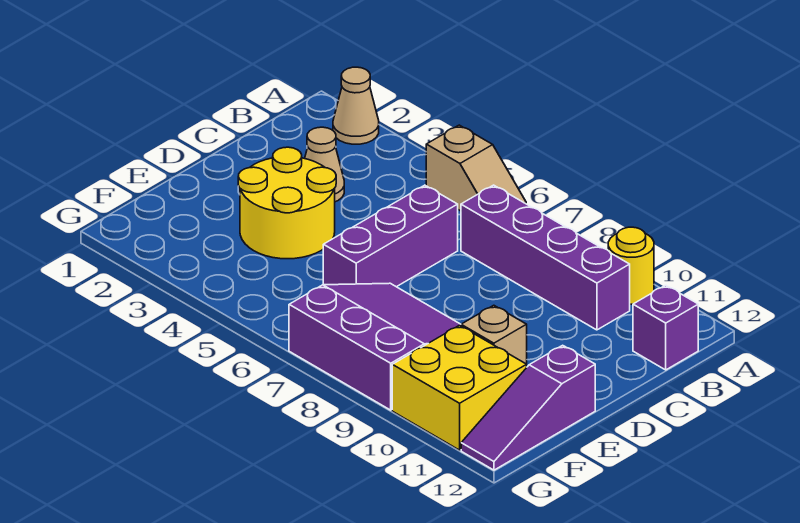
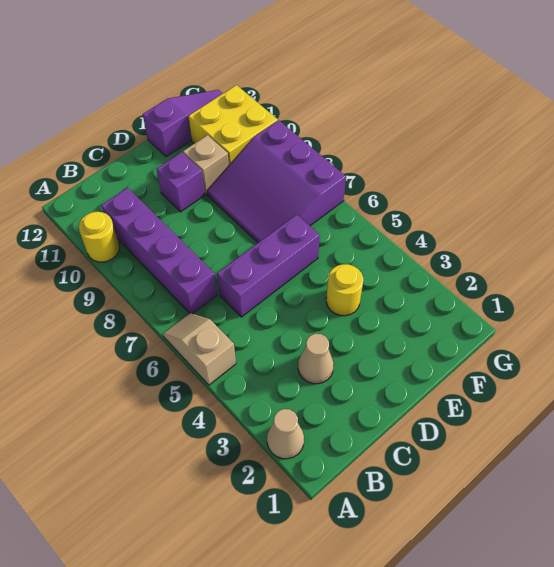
purple 1x1 brick [633,285,698,370] -> purple 1x1 brick moved to [157,152,205,212]
yellow 2x2 round brick [238,147,336,259] -> yellow 1x1 round brick [326,264,363,316]

